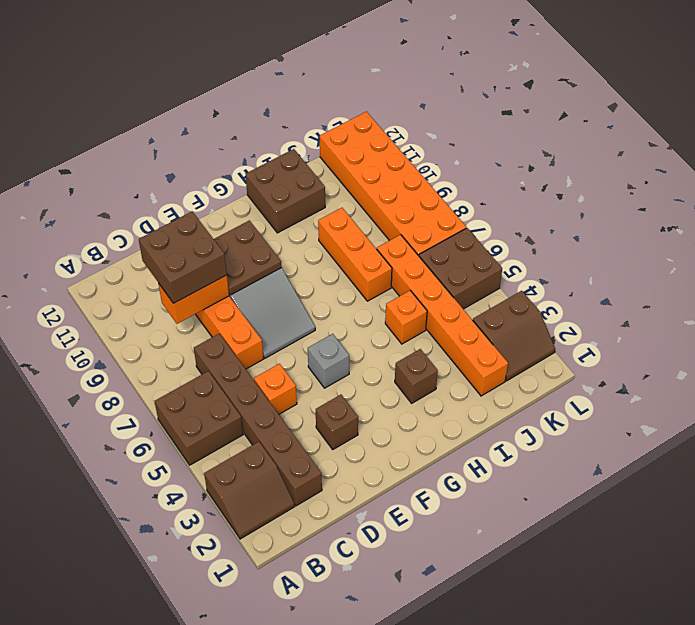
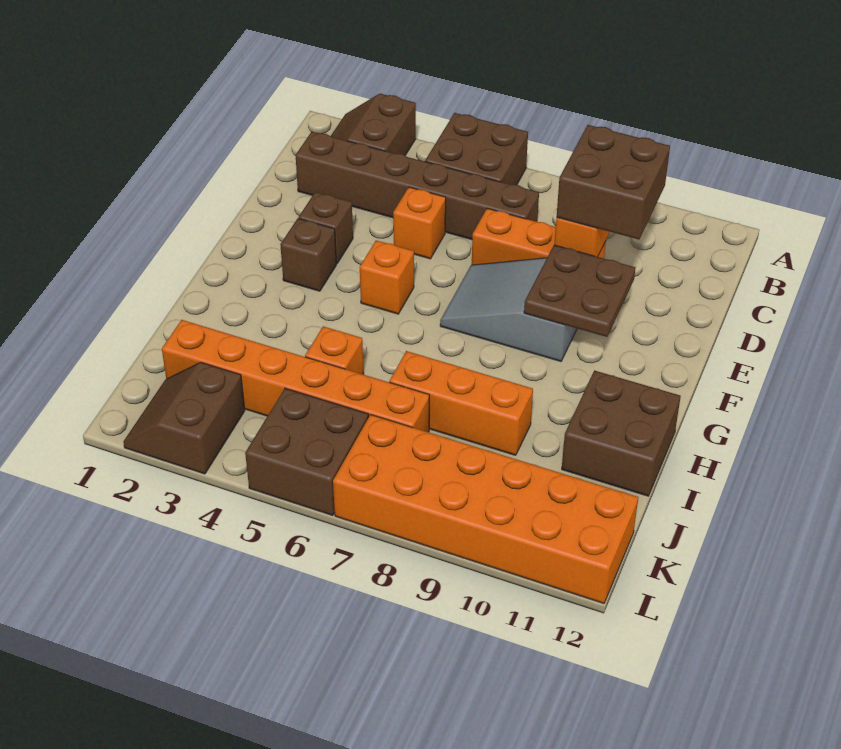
grey 1x1 brick [308,334,349,388] -> orange 1x1 brick [360,240,414,314]
brown 1x1 brick [395,349,438,403] -> brown 1x1 brick moved to [280,218,336,291]

